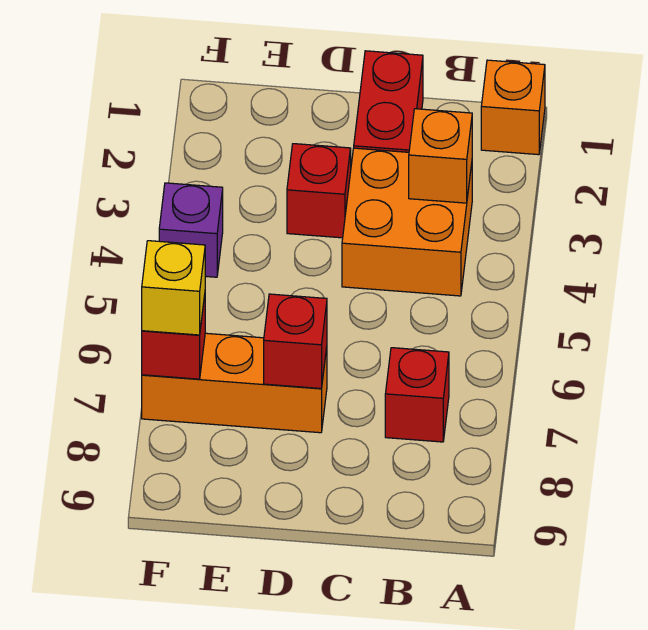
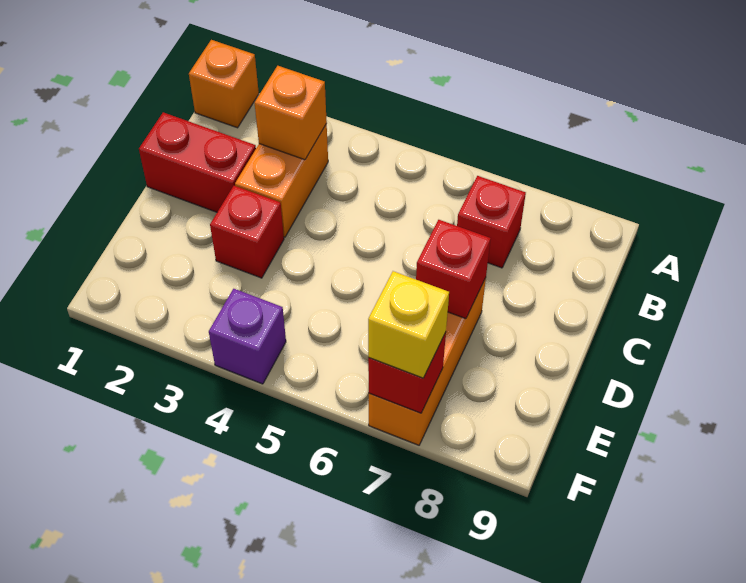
orange 2x2 brick [342,148,472,296] -> orange 1x2 brick [235,124,328,237]

